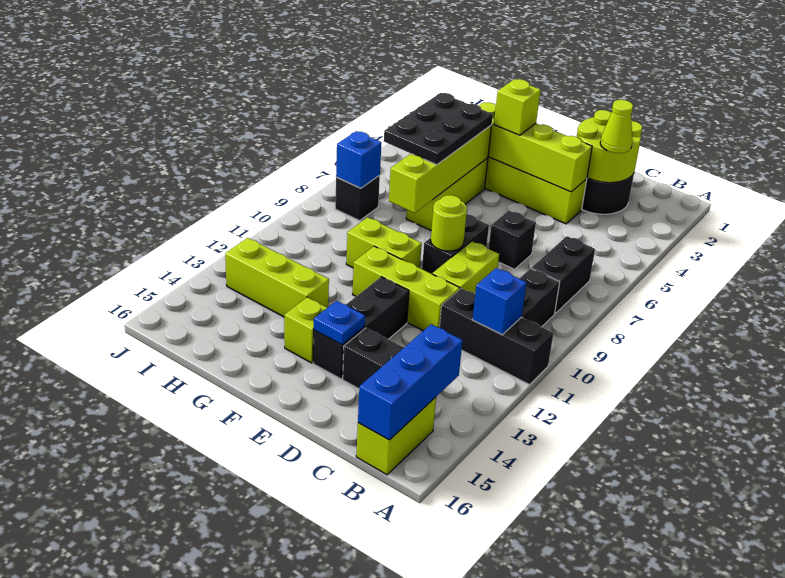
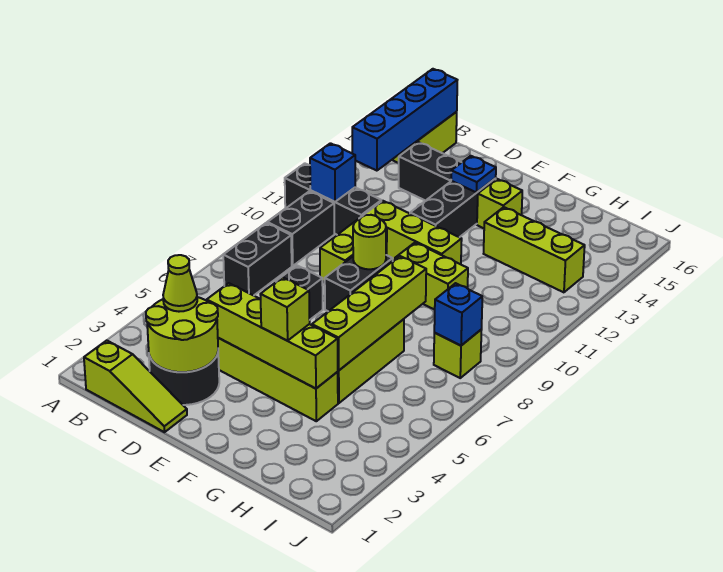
none -> lime 1x3 slope [84,340,187,432]
blue 1x3 brick [358,324,463,440] -> blue 1x4 brick [352,69,457,171]
black 2x3 plate [384,93,493,165] -> none
black 1x1 brick [335,176,380,221] -> lime 1x1 brick [434,330,481,378]

